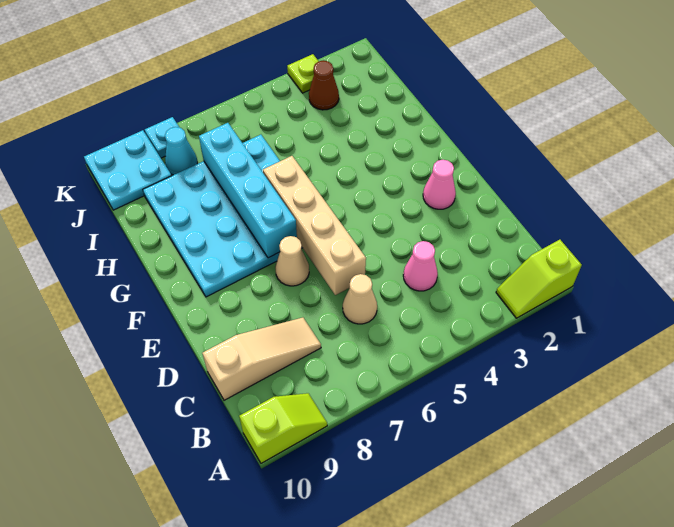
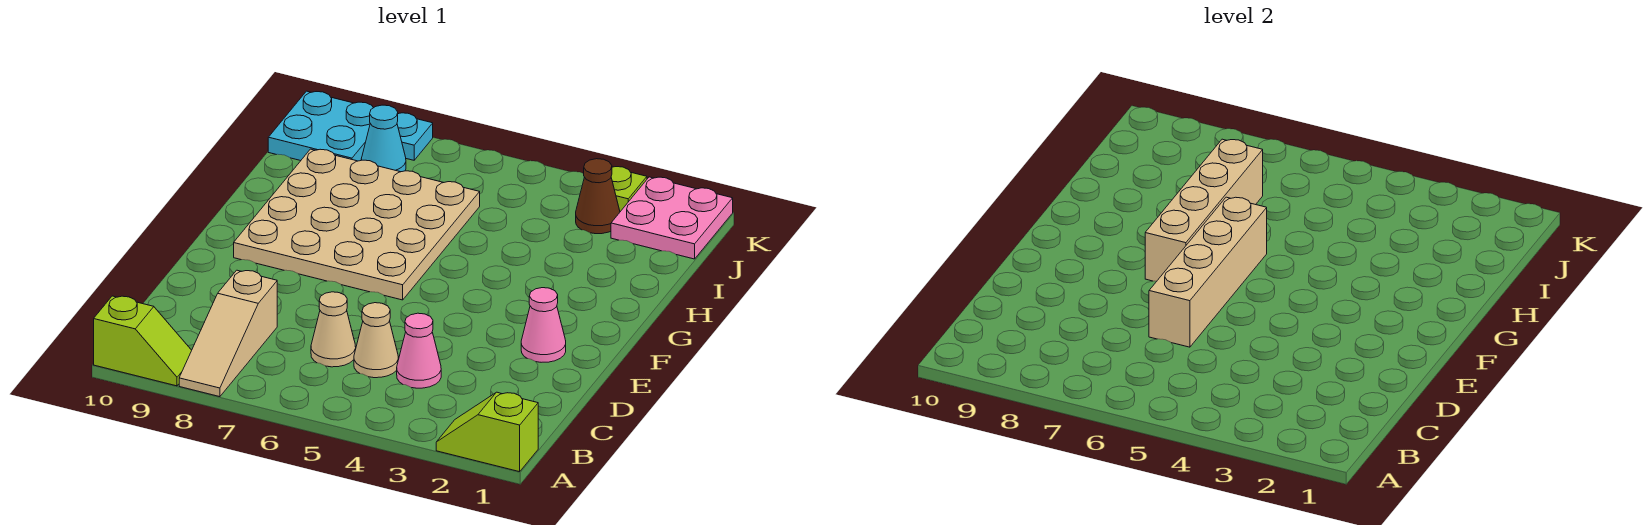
tan 1x3 slope [202,318,321,400] -> tan 1x3 slope turned to [179,270,277,397]
tan 1x1 cone [275,236,309,286] -> tan 1x1 cone moved to [354,303,398,378]
cyan 4x4 plate [143,135,280,297] -> tan 4x4 plate [234,149,480,300]
cyan 1x4 brick [199,123,297,258] -> tan 1x4 brick [1145,139,1263,281]
none -> pink 2x2 plate [611,177,733,259]

